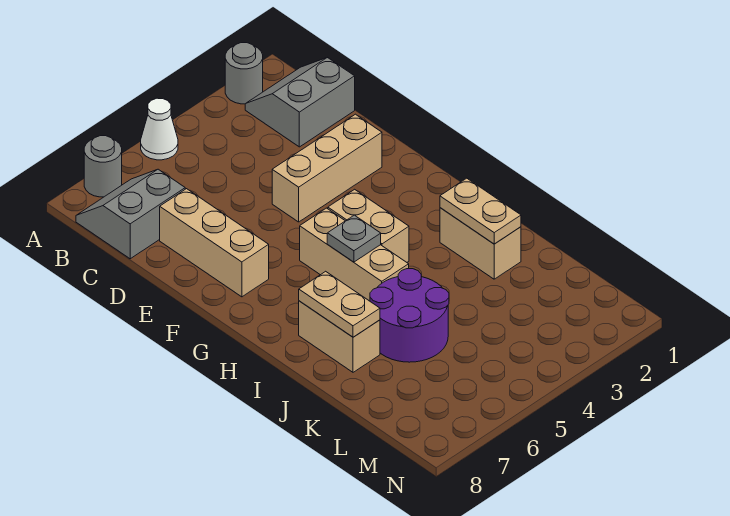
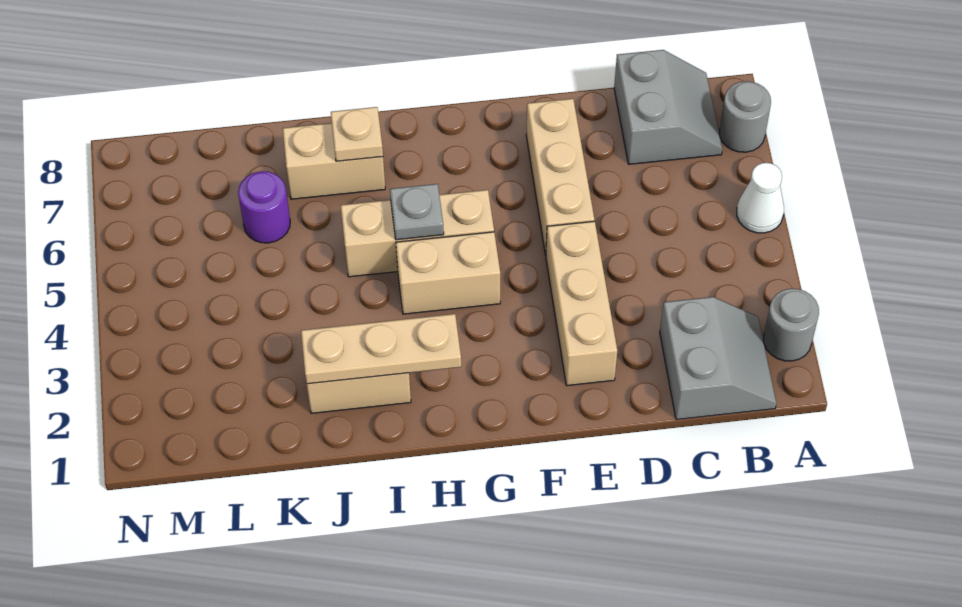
tan 1x3 brick [160,189,269,297] -> tan 1x3 brick turned to [526,99,594,255]
tan 1x2 plate [440,178,521,244] -> tan 1x3 plate [301,314,461,384]
tan 1x2 plate [299,271,380,337] -> tan 1x1 plate [331,107,383,161]
purple 2x2 round brick [370,269,449,362] -> purple 1x1 round brick [238,171,290,243]

